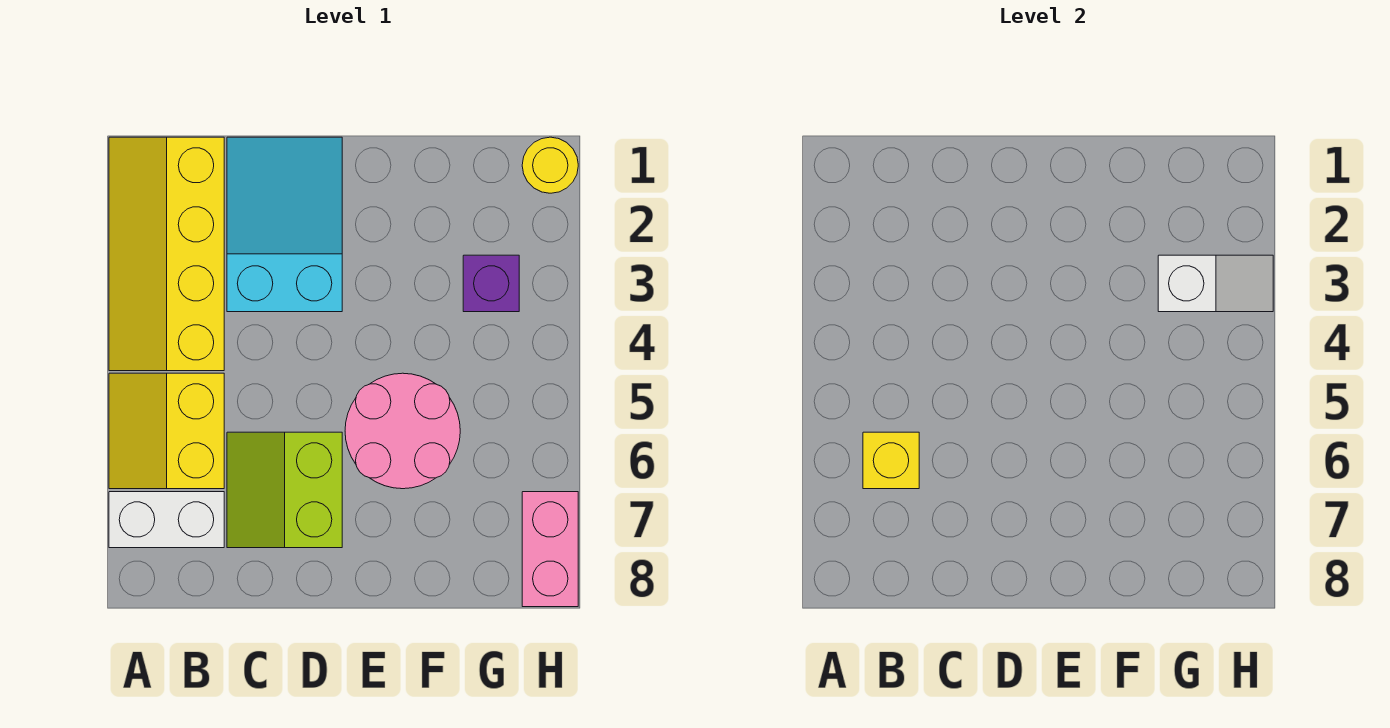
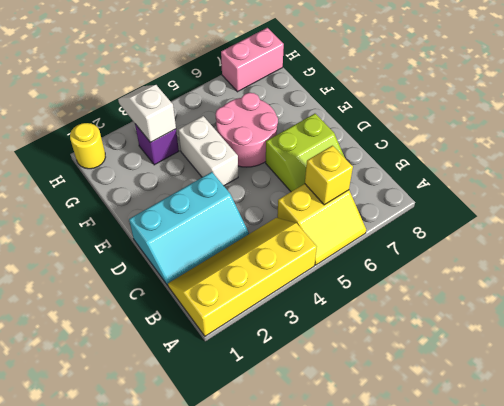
yellow 2x4 slope [109,137,224,371] -> yellow 2x4 slope turned to [168,218,317,336]
white 1x2 brick [109,492,224,548] -> white 1x2 brick moved to [178,116,238,186]
cyan 2x3 slope [227,137,342,312] -> cyan 2x3 slope turned to [129,172,249,285]

